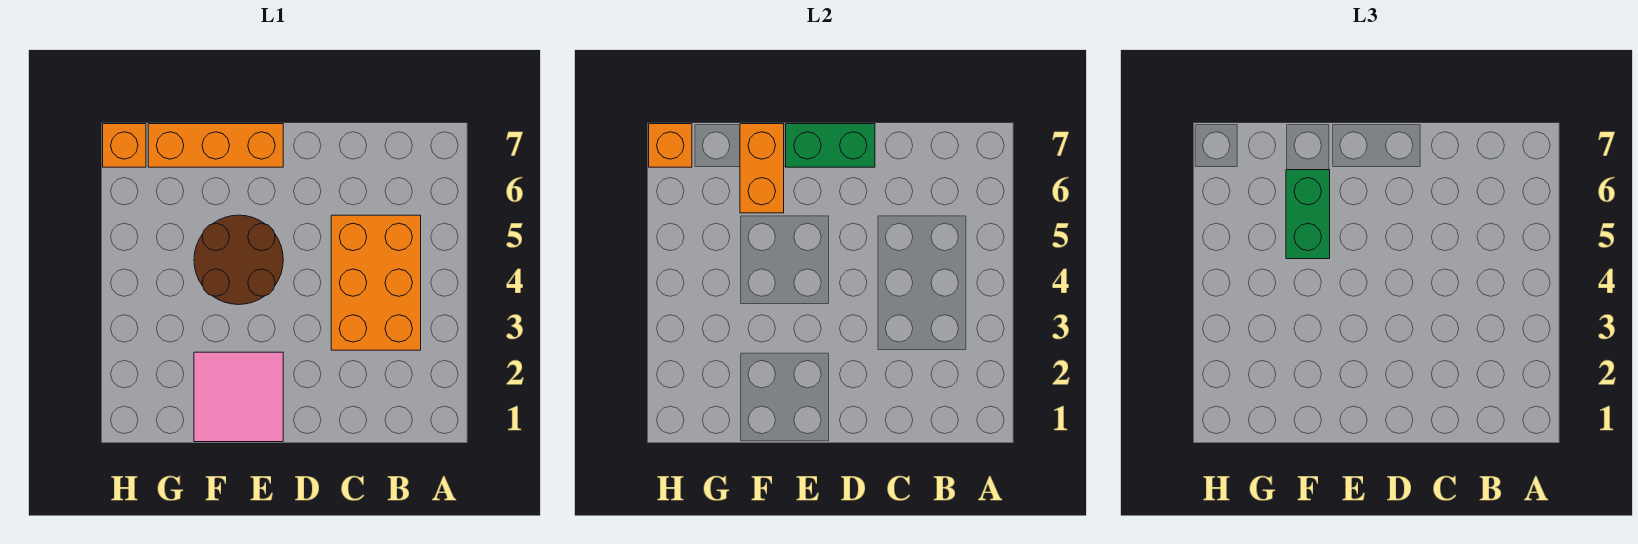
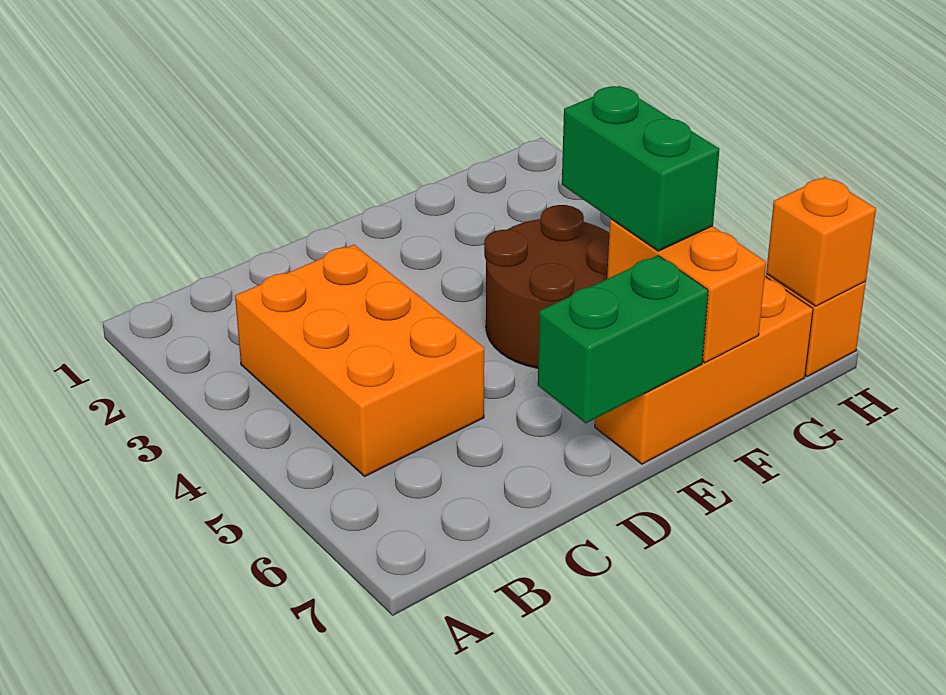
pink 2x2 tile [194,352,283,442] -> none

